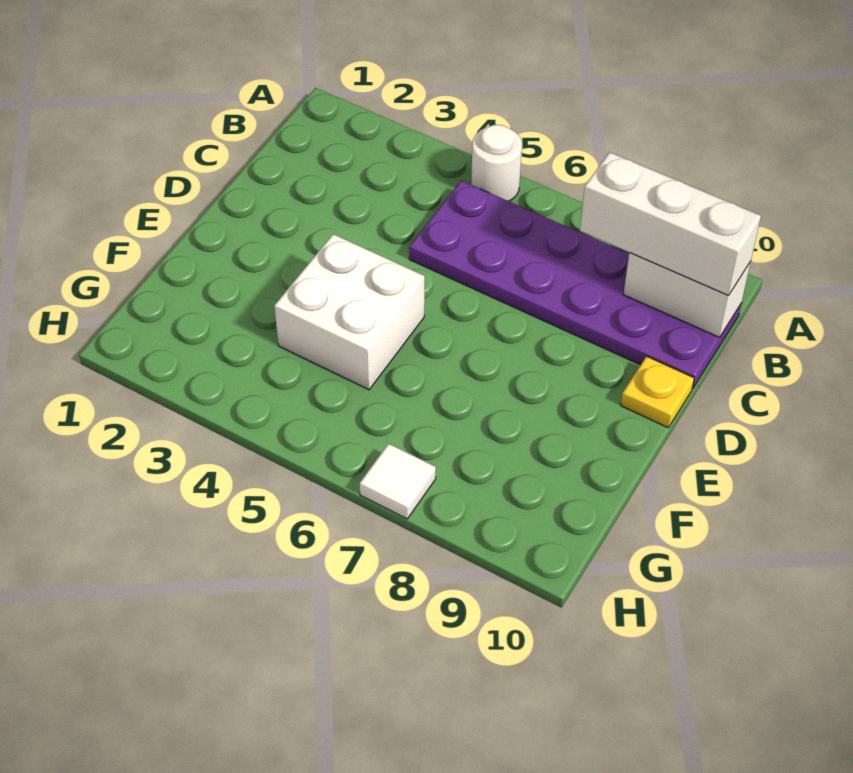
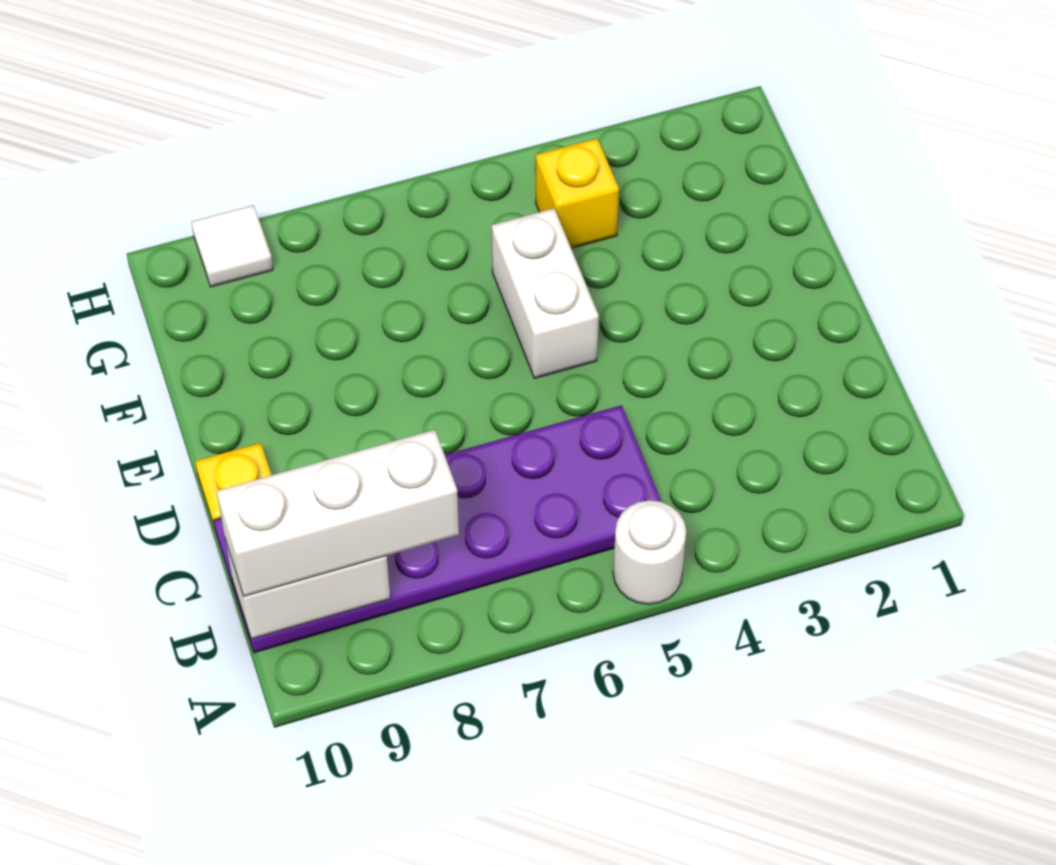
white 2x2 brick [274,234,425,390] -> white 1x2 brick [492,208,599,378]
none -> yellow 1x1 brick [536,138,619,248]
white 1x1 tile [360,444,436,519] -> white 1x1 tile moved to [192,205,273,287]

